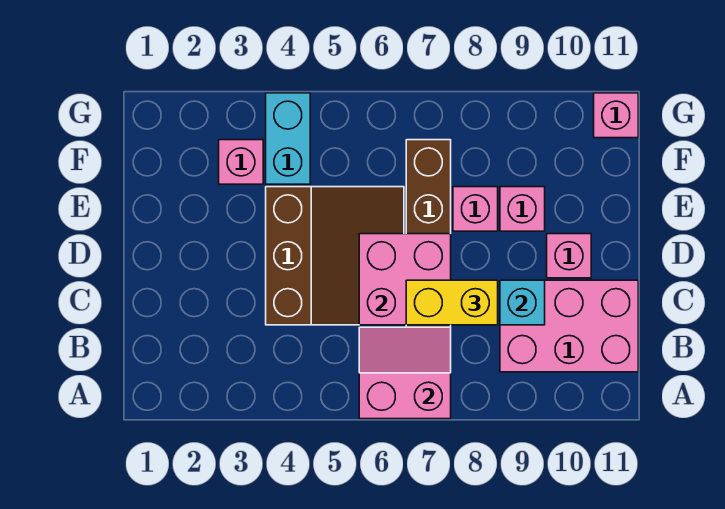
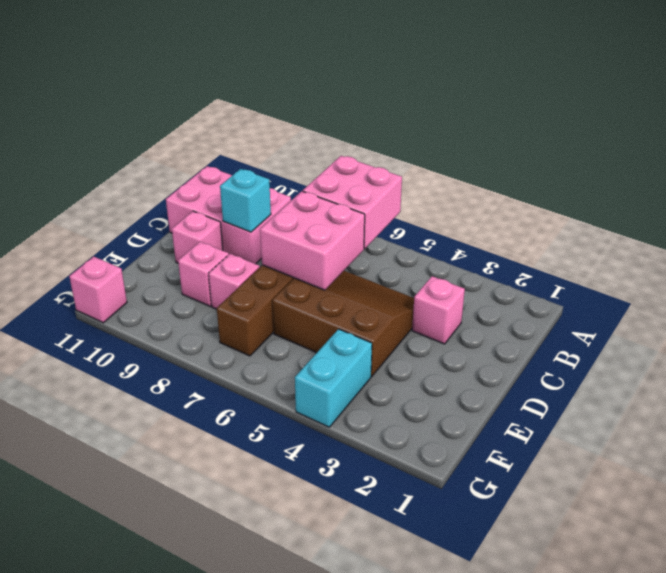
pink 2x2 slope [359,327,451,419] -> pink 2x2 brick [303,156,402,249]
brown 3x3 slope [266,187,404,325] -> brown 3x3 slope turned to [272,271,414,376]
yellow 1x2 brick [406,280,498,325] -> none
pink 1x1 brick [219,140,263,184] -> pink 1x1 brick moved to [412,276,465,344]

